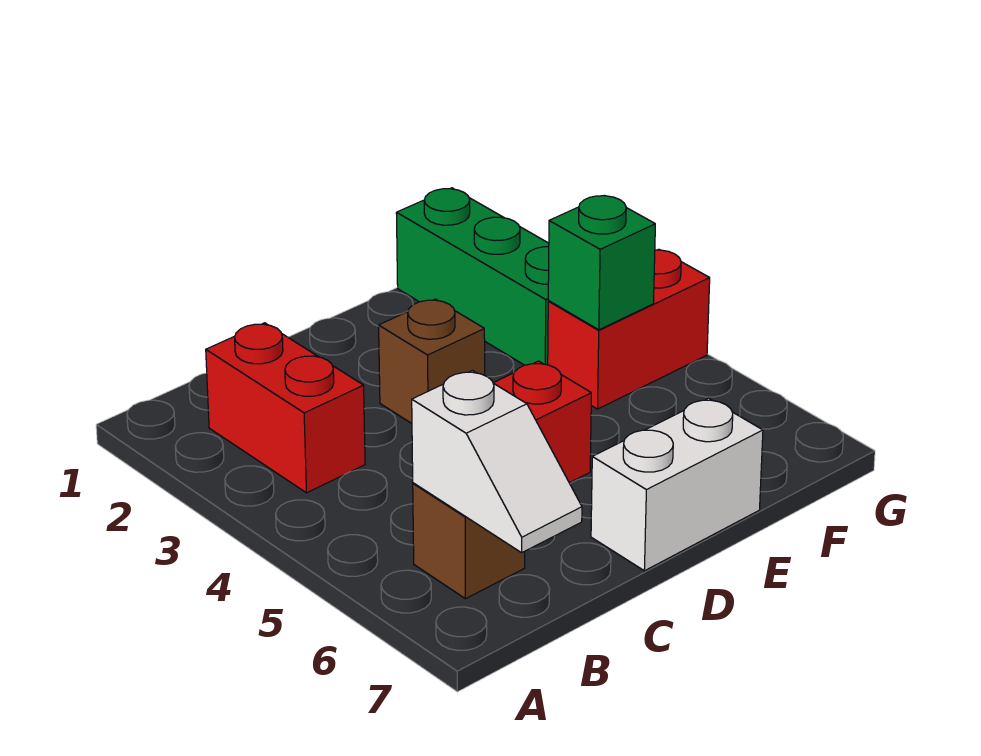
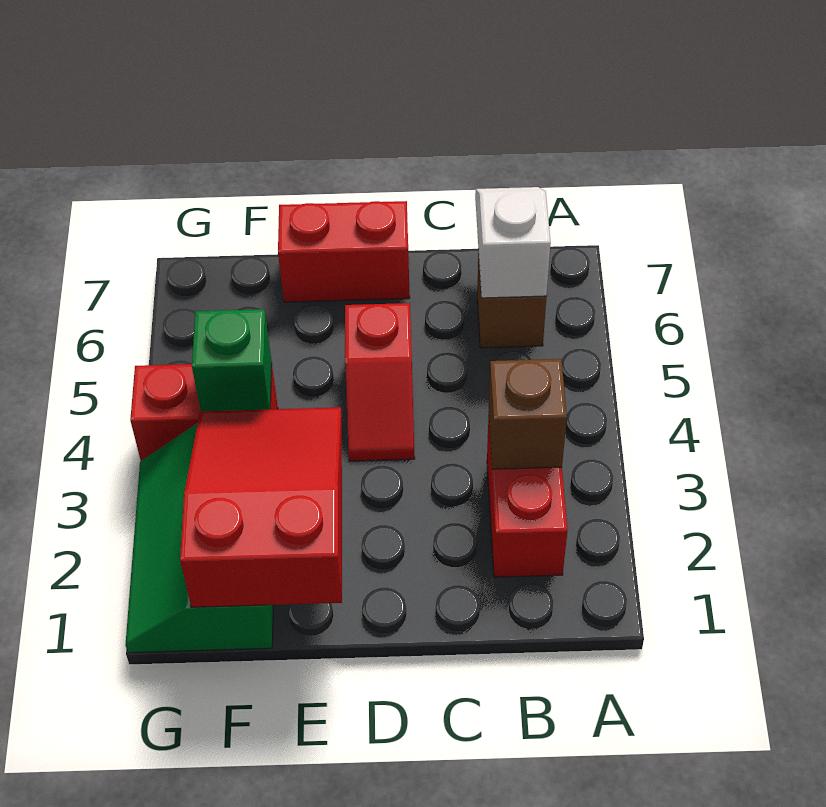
brown 1x1 brick [379,299,485,423] -> brown 1x1 brick moved to [489,359,567,469]
white 1x2 brick [591,398,763,571] -> red 1x2 brick [278,201,410,302]
none -> red 2x3 slope [180,407,342,607]

